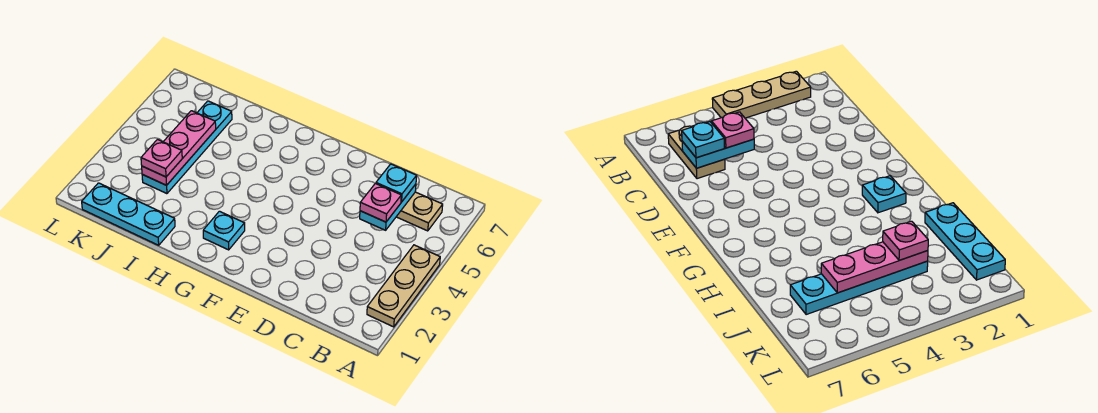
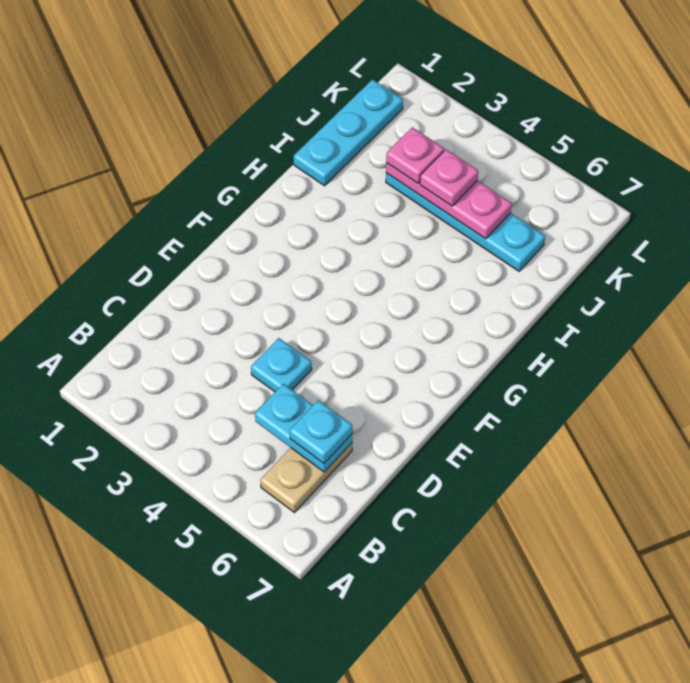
tan 1x3 plate [367,245,440,327] -> none
pink 1x1 plate [360,184,401,222] -> pink 1x1 plate moved to [420,150,478,206]
cyan 1x1 plate [203,211,245,250] -> cyan 1x1 plate moved to [251,338,312,392]

